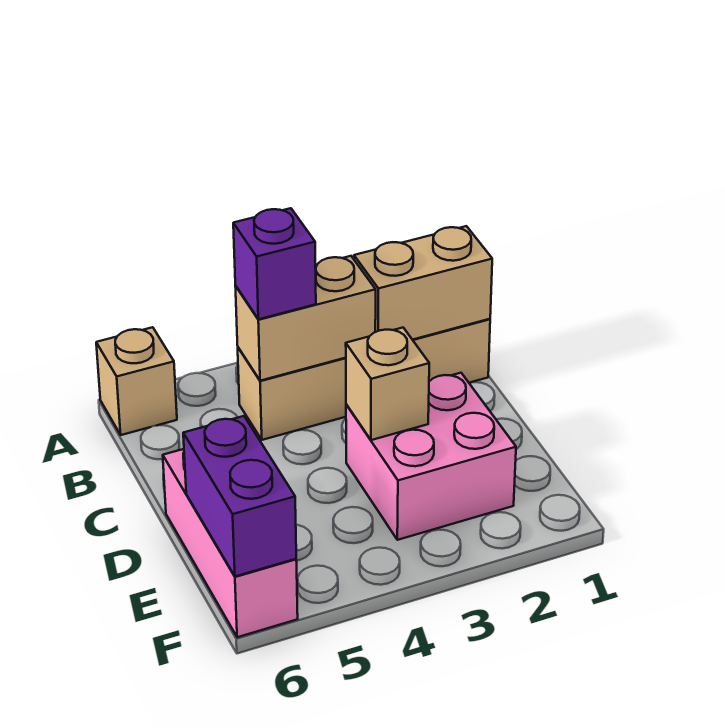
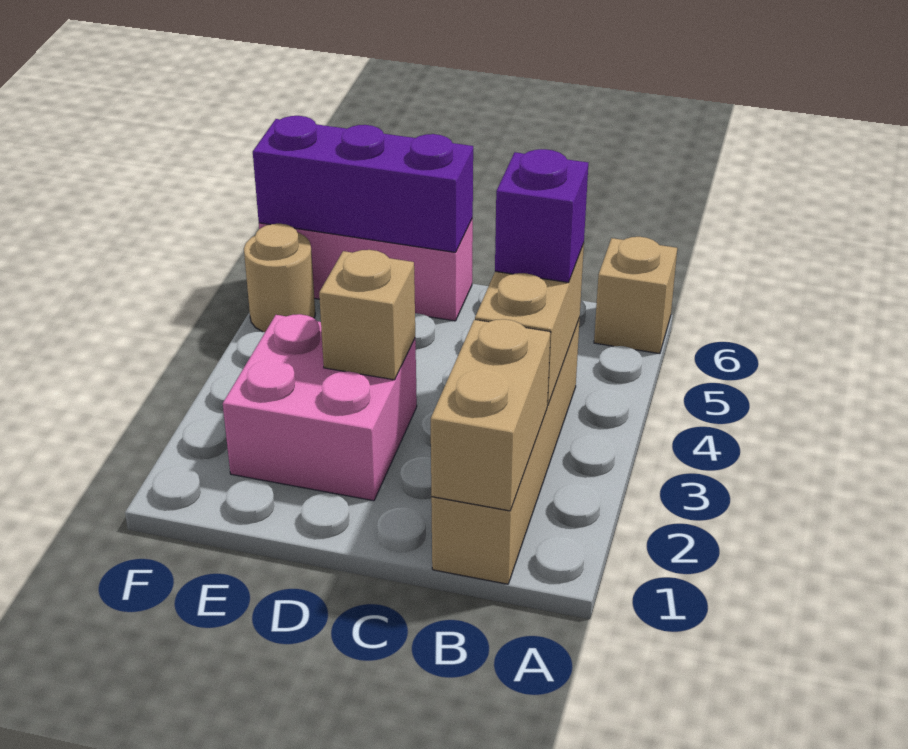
purple 1x2 brick [183,416,296,576] -> purple 1x3 brick [253,116,473,252]
none -> tan 1x1 round brick [244,224,315,332]

